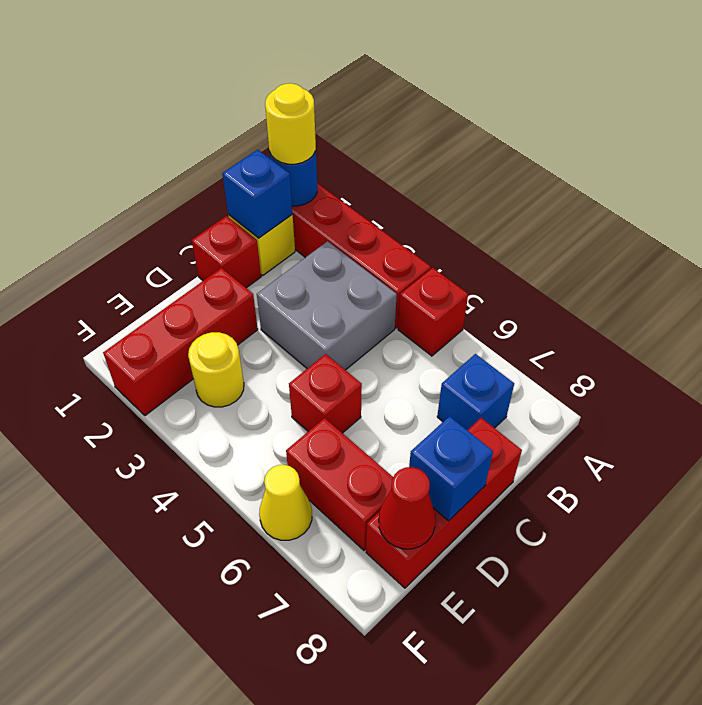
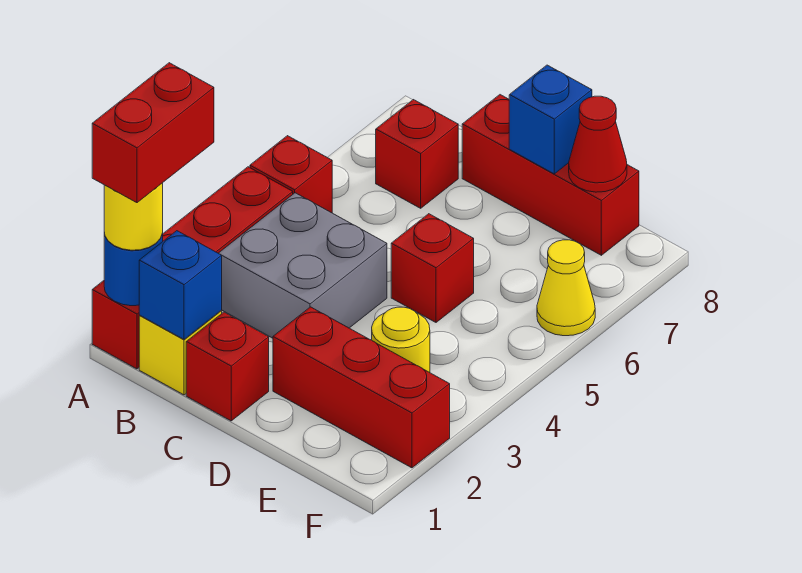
blue 1x1 brick [437,354,514,430] -> red 1x1 brick [376,100,458,208]
red 1x2 brick [286,418,393,550] -> red 1x2 brick moved to [92,63,214,203]

